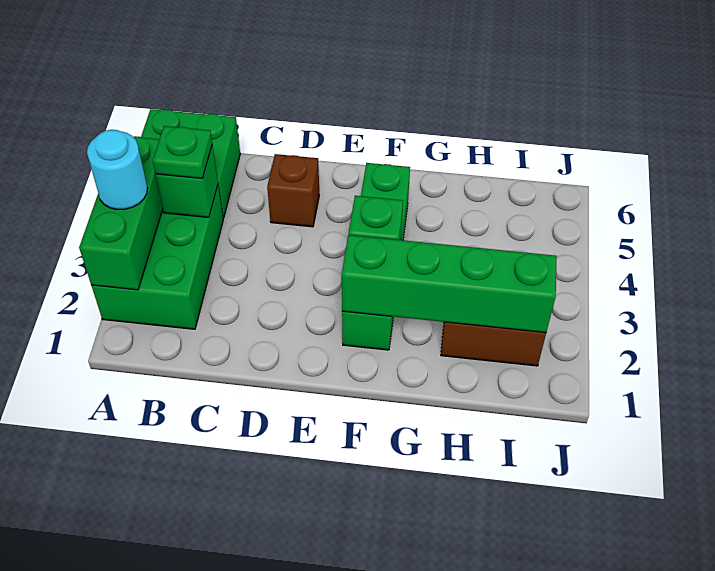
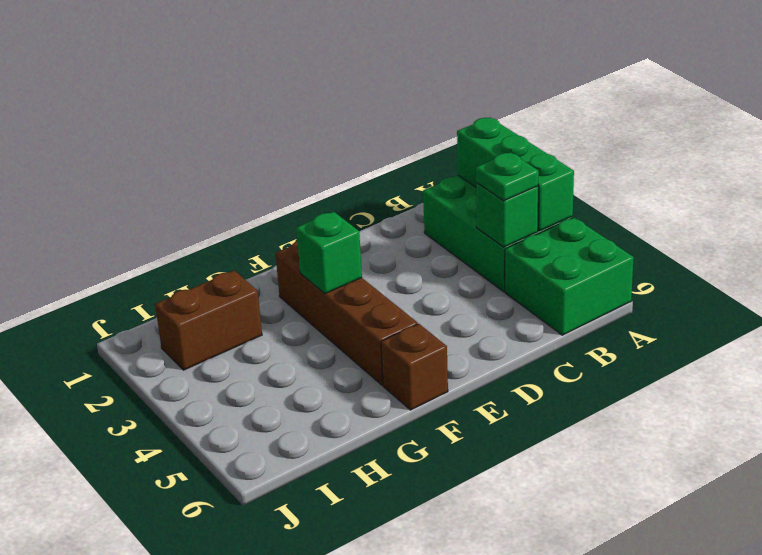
cyan 1x1 round brick [87,130,147,209] -> none
brown 1x1 brick [267,154,319,227] -> brown 1x1 brick moved to [381,324,448,410]
green 1x4 brick [342,163,410,350] -> brown 1x4 brick [275,241,418,385]
green 1x4 brick [342,235,557,333] -> none

